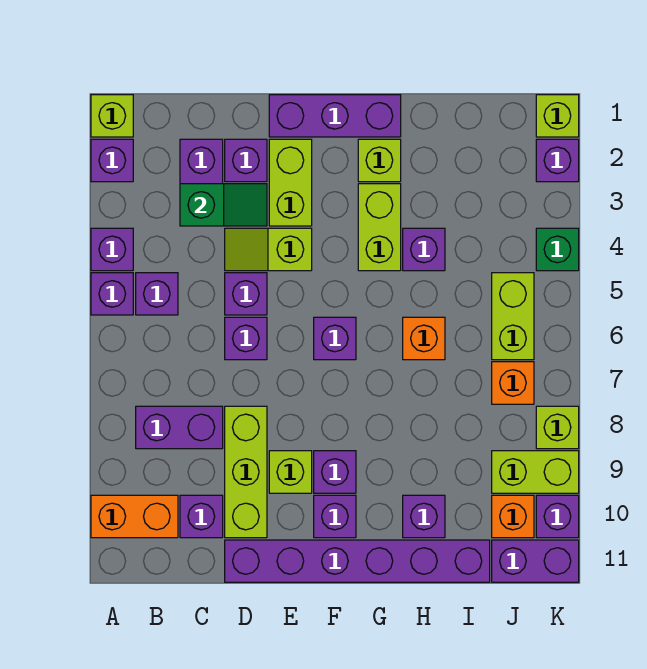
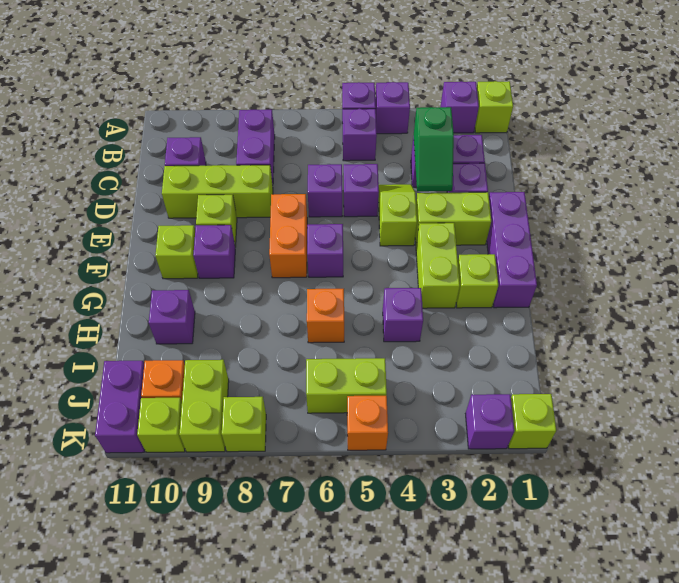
orange 1x2 brick [91,495,178,538] -> orange 1x2 brick moved to [269,194,307,278]
purple 1x6 brick [225,540,490,582] -> none
purple 1x1 brick [314,495,356,538] -> lime 1x1 brick [155,225,198,279]
lime 1x2 brick [358,184,401,271] -> lime 1x2 brick turned to [416,223,460,308]
orange 1x1 brick [492,362,534,404] -> orange 1x1 brick moved to [347,396,388,450]
green 1x1 brick [536,228,579,271] -> none
purple 1x1 brick [536,495,579,538] -> lime 1x1 brick [137,398,185,452]

